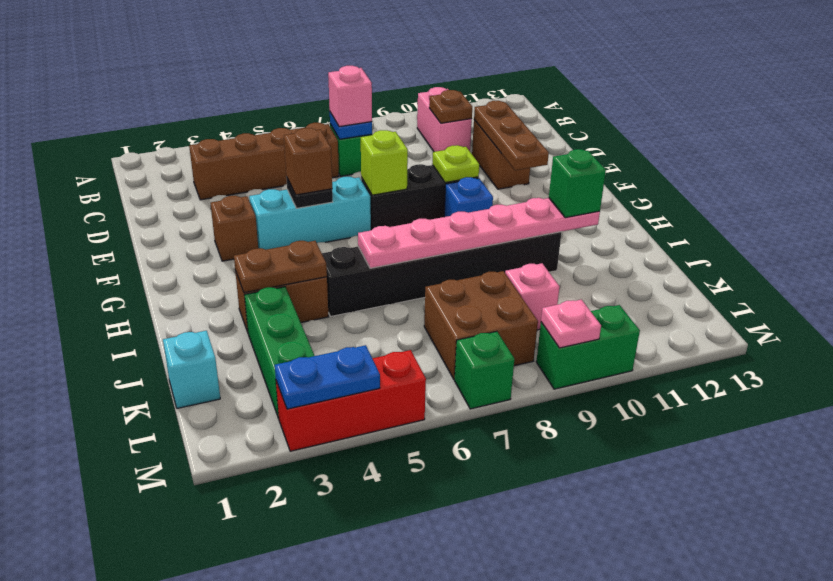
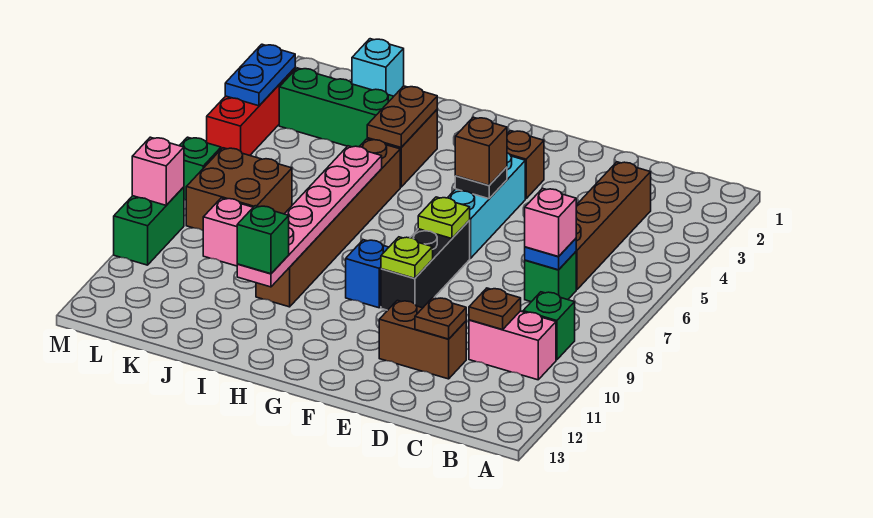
none -> green 1x1 brick [523,292,575,360]
brown 1x3 plate [474,101,549,170] -> brown 1x1 plate [415,298,466,339]
lime 1x1 brick [361,130,408,195] -> lime 1x1 plate [418,197,470,239]
black 1x6 brick [322,232,562,316] -> brown 1x6 brick [256,139,400,307]
pink 1x1 plate [541,300,601,348] -> pink 1x1 brick [132,137,184,205]

